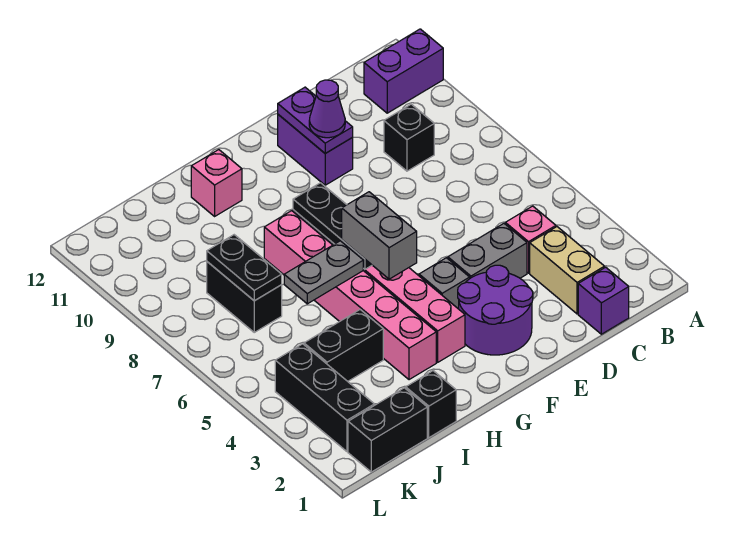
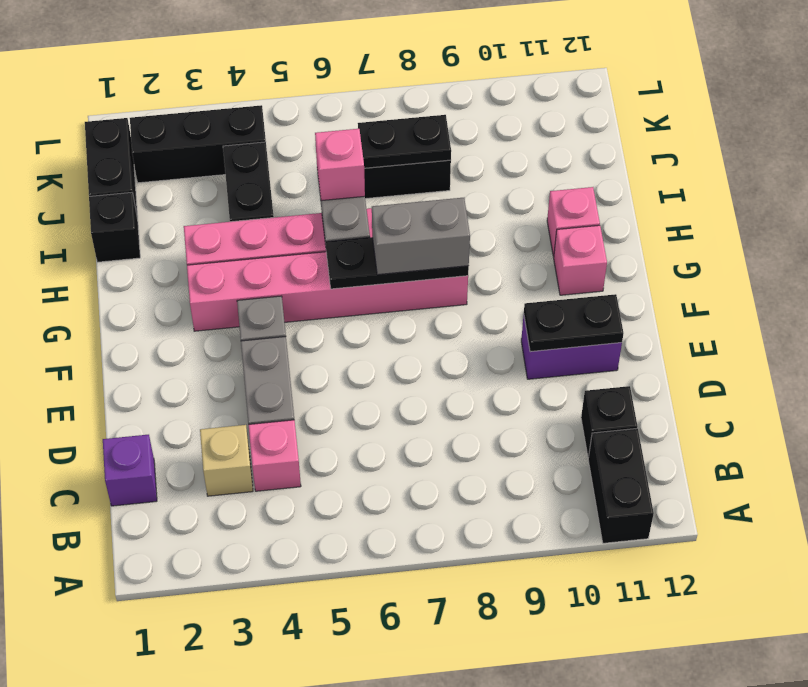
purple 1x2 brick [364,29,443,113] -> black 1x2 brick [588,428,654,543]
tan 1x2 brick [530,227,605,314] -> tan 1x1 brick [200,425,253,496]
black 1x1 brick [384,104,434,171] -> black 1x1 brick moved to [581,386,637,457]
purple 2x2 round brick [458,265,533,355] -> none
purple 1x2 plate [278,87,353,153] -> black 1x2 plate [524,294,624,352]
purple 1x1 cone [309,80,345,138] -> none
grey 1x2 brick [342,192,417,279] -> grey 1x2 brick moved to [372,198,470,275]
none -> pink 1x1 brick [554,225,607,295]
none -> pink 1x1 brick [315,129,365,201]

